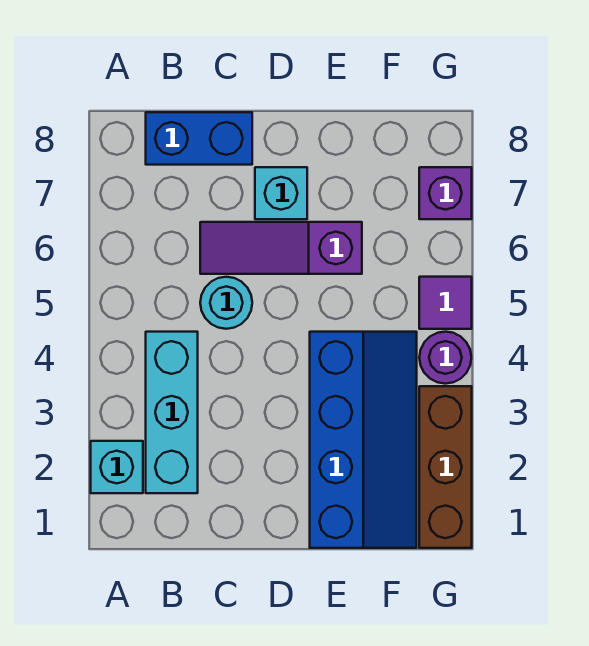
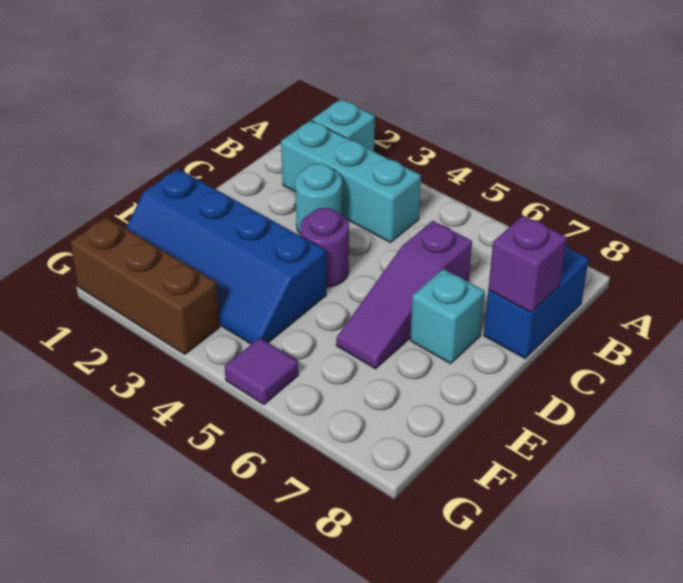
cyan 1x1 round brick [200,277,252,329] -> cyan 1x1 round brick moved to [295,164,342,234]
purple 1x3 slope [200,222,362,274] -> purple 1x3 slope turned to [336,221,472,369]
purple 1x1 round brick [419,332,471,384] -> purple 1x1 round brick moved to [300,208,349,287]
purple 1x1 brick [419,167,472,219] -> purple 1x1 brick moved to [488,216,567,312]

